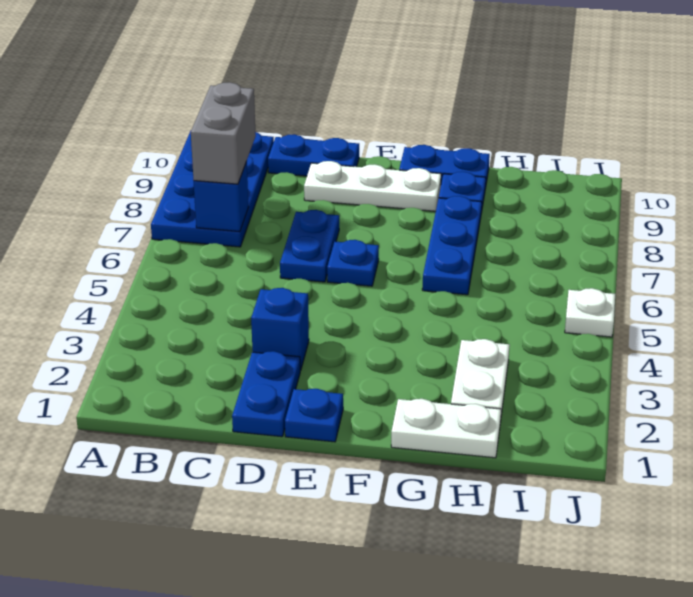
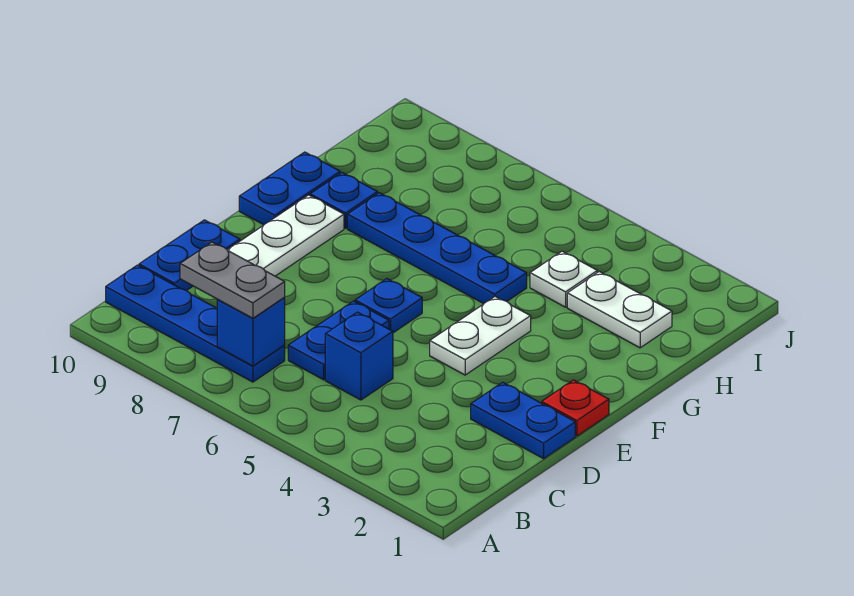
blue 2x4 plate [151,131,274,247] -> blue 1x4 plate [106,265,285,382]
grey 1x2 brick [191,82,256,184] -> grey 1x2 plate [180,242,285,318]
blue 1x1 brick [251,288,309,370] -> blue 1x1 brick moved to [325,312,393,400]
blue 1x2 plate [280,210,339,282] -> blue 1x2 plate turned to [288,301,389,380]
blue 1x1 plate [285,389,343,442] -> red 1x1 plate [542,380,609,436]
white 1x2 plate [391,399,501,458] -> white 1x2 plate moved to [430,297,531,375]
blue 1x3 plate [422,196,482,295] -> blue 1x4 plate [347,193,527,304]
white 1x1 plate [565,288,615,337] -> white 1x1 plate moved to [530,251,597,307]

